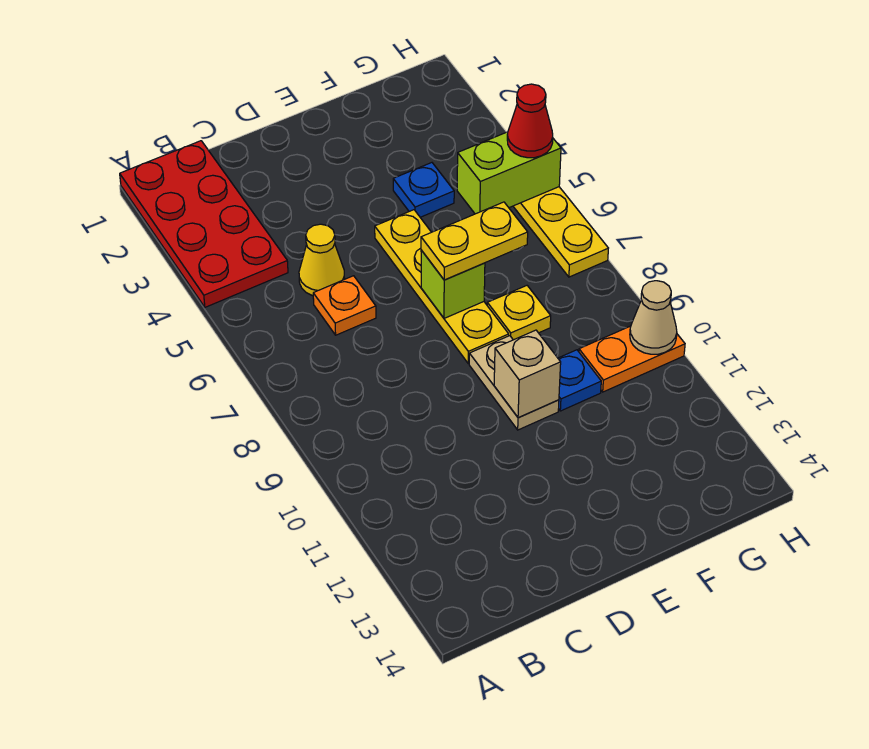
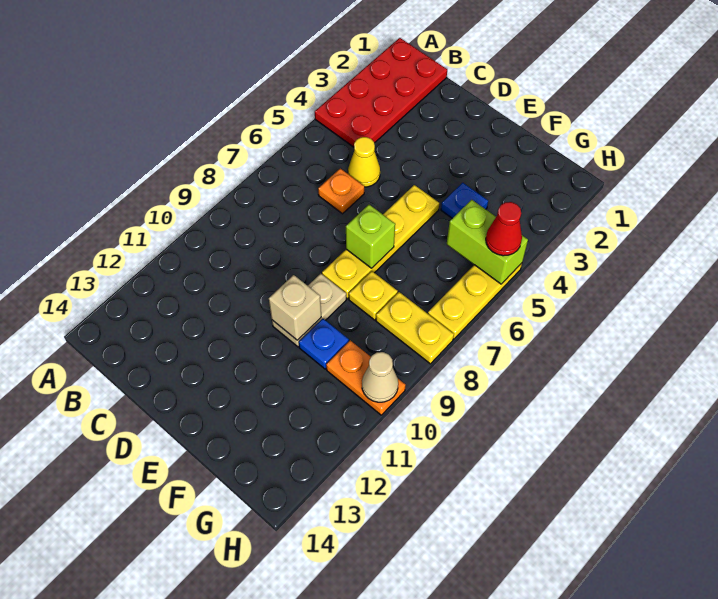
yellow 1x2 plate [421,202,528,280] -> yellow 1x2 plate moved to [376,292,454,364]

